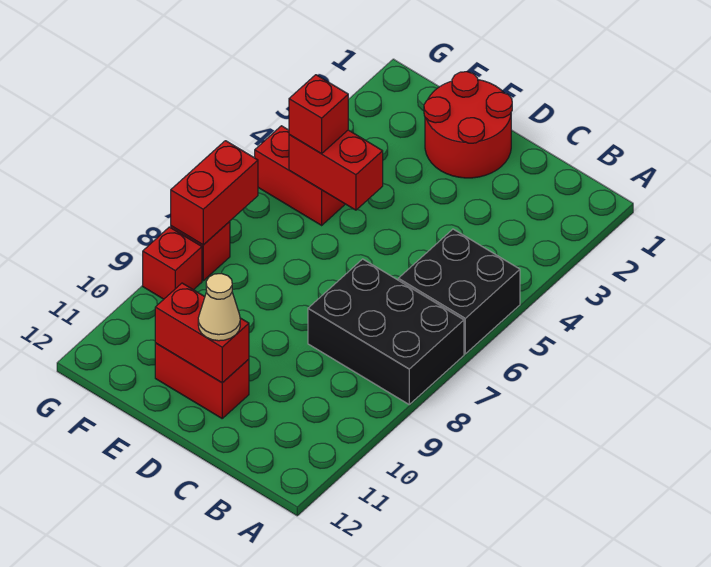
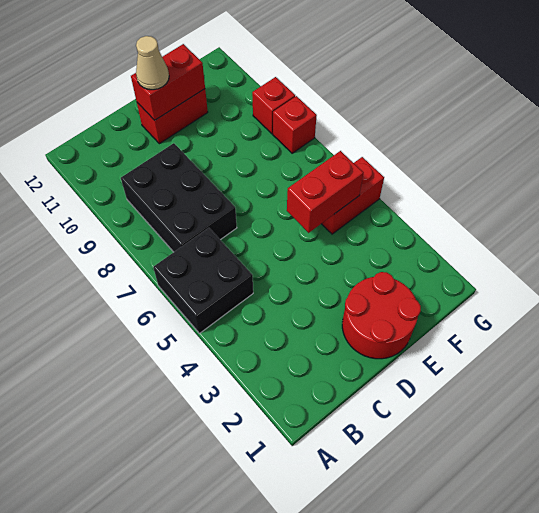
black 2x3 brick [308,259,464,404] -> black 2x3 brick turned to [121,143,237,252]
red 1x1 brick [289,75,348,154] -> none
red 1x2 brick [171,141,258,245] -> none

